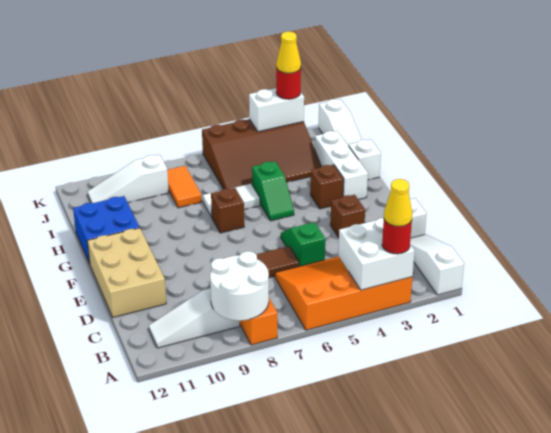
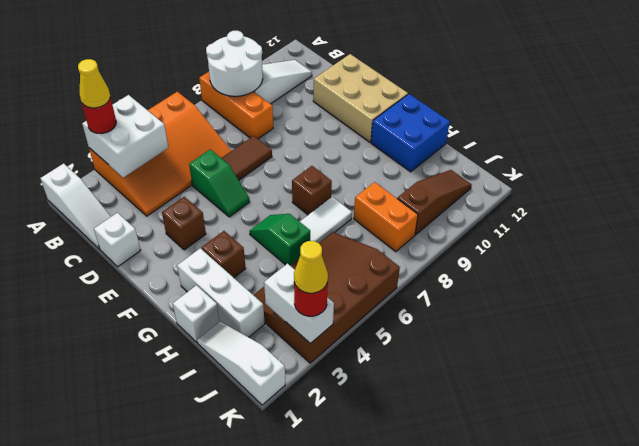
orange 1x2 tile [167,166,202,208] -> orange 1x2 brick [354,182,418,252]
white 1x3 slope [88,155,169,203] -> brown 1x3 slope [397,170,472,235]
white 1x2 brick [249,88,304,132] -> white 1x2 brick turned to [264,264,334,344]

